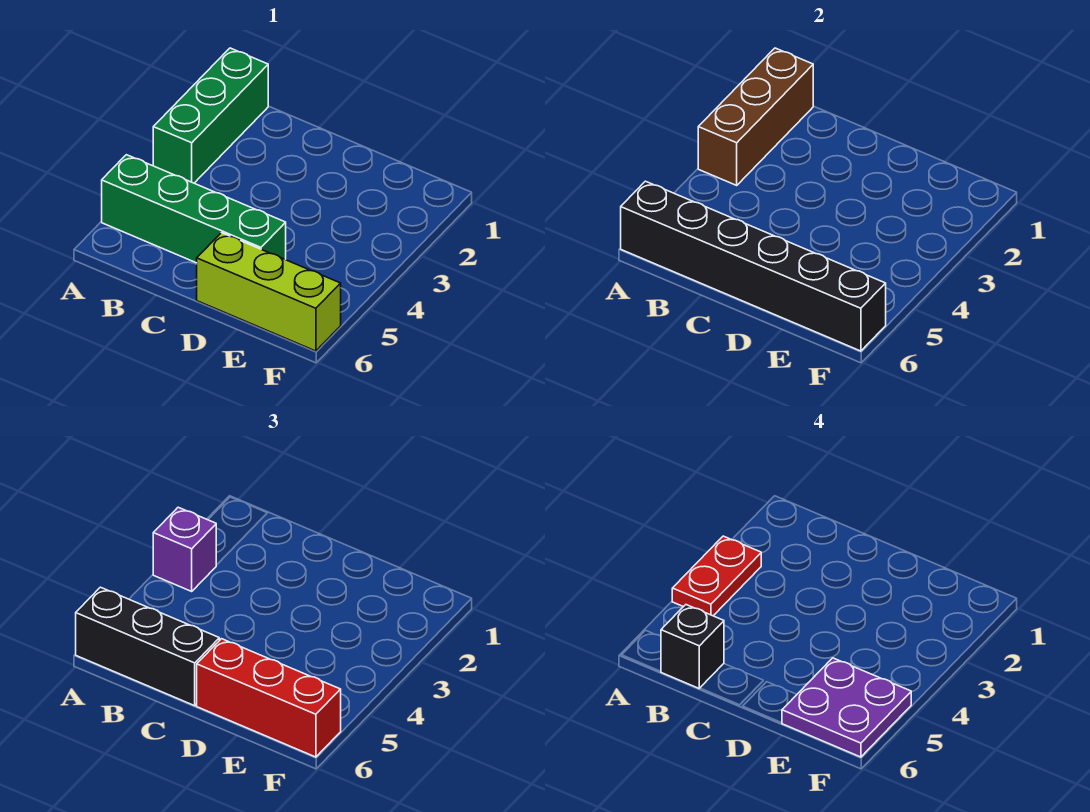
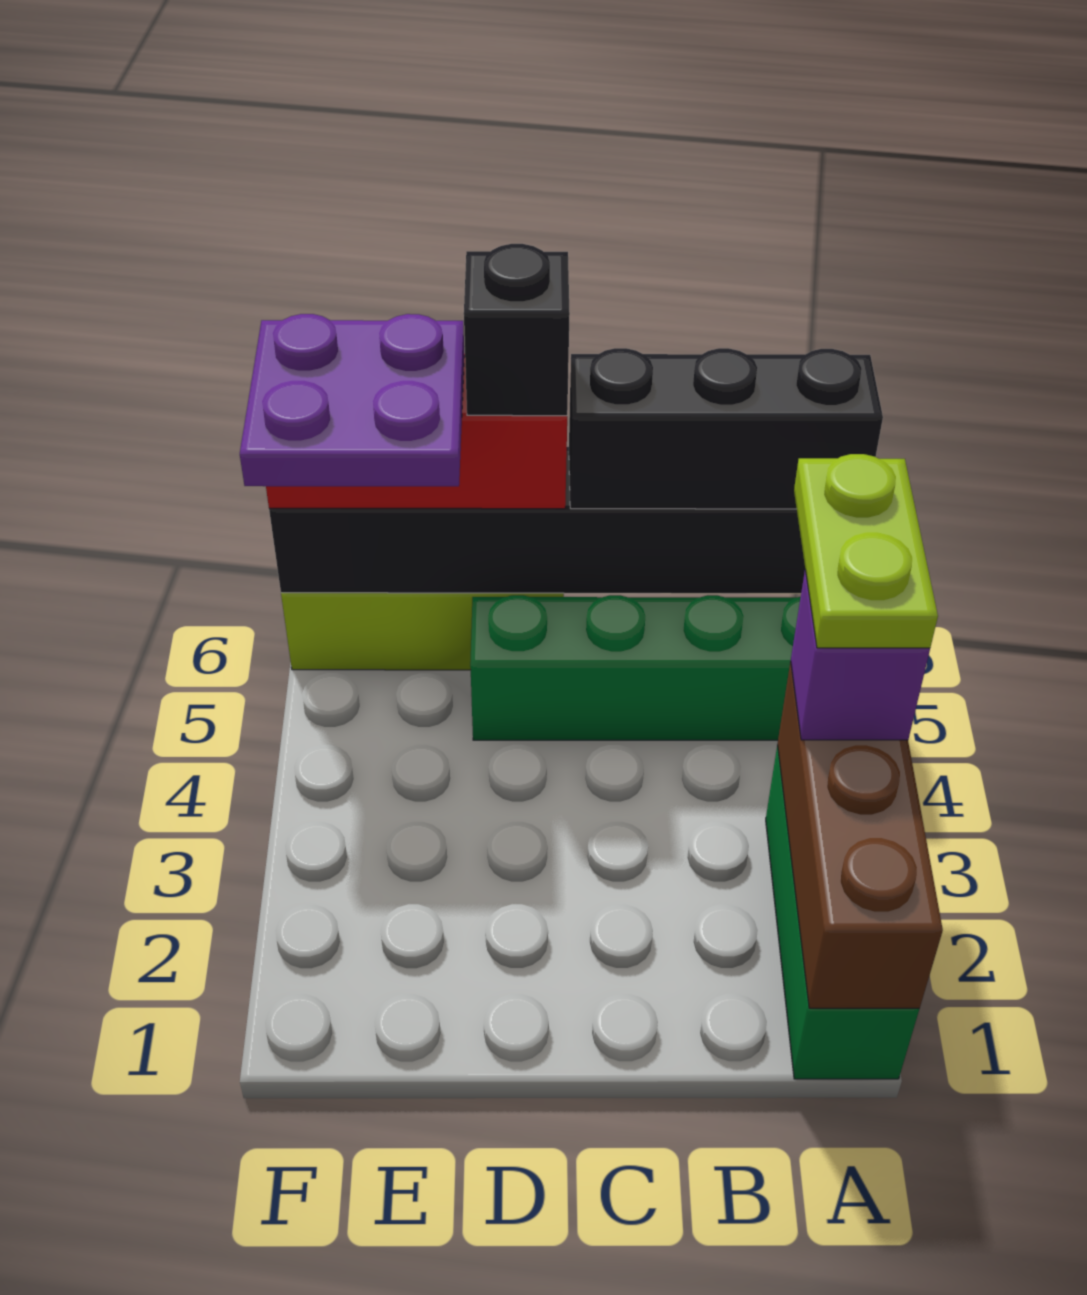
red 1x2 plate [672,536,761,616] -> lime 1x2 plate [794,454,938,648]
black 1x1 brick [661,605,724,688] -> black 1x1 brick moved to [464,244,570,416]

